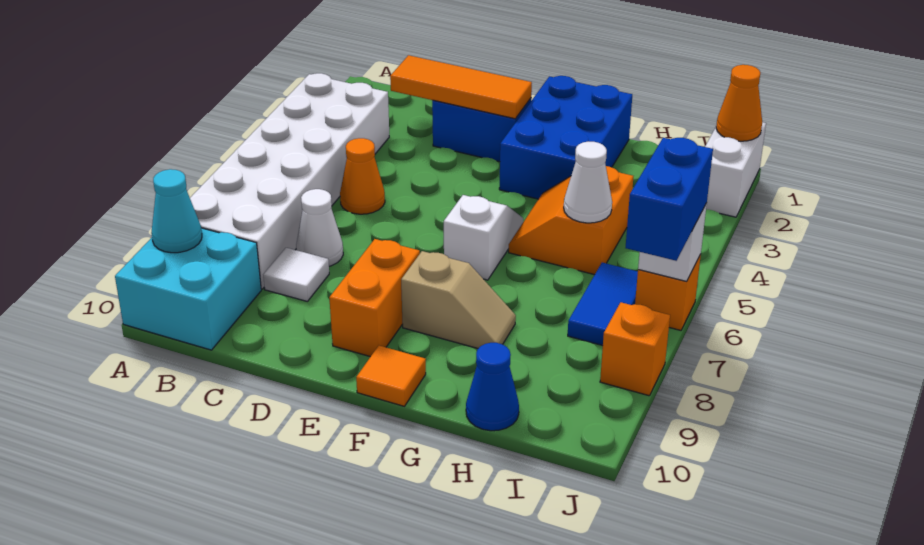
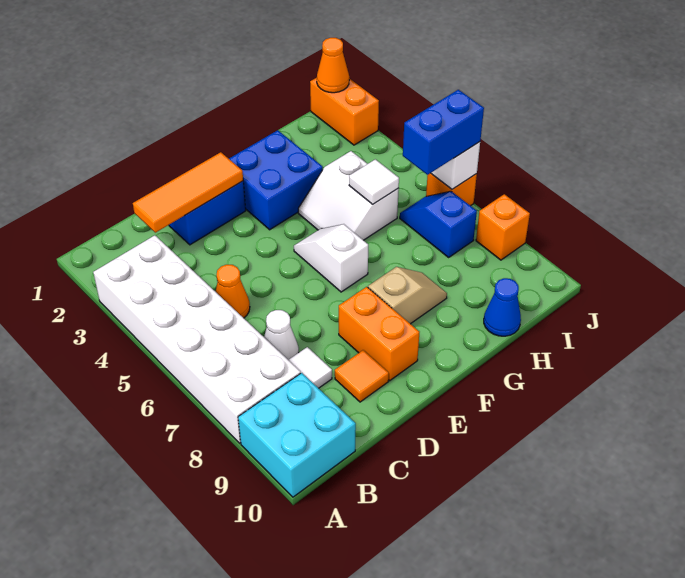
cyan 1x1 cone [151,169,202,253] -> none
blue 2x3 brick [499,76,632,199] -> blue 2x2 brick [229,130,323,230]
orange 1x1 tile [356,346,426,406] -> orange 1x1 tile moved to [335,350,389,402]
orange 2x2 slope [509,166,633,275] -> white 2x2 slope [298,151,399,240]
white 1x1 cone [564,141,612,223] -> white 1x1 tile [349,159,399,204]
blue 1x2 tile [568,263,638,346] -> blue 1x2 slope [400,191,477,257]
white 1x2 brick [705,122,766,217] -> orange 1x2 brick [310,78,379,145]
blue 1x2 brick [626,138,713,261] -> blue 1x2 brick turned to [403,90,484,175]

